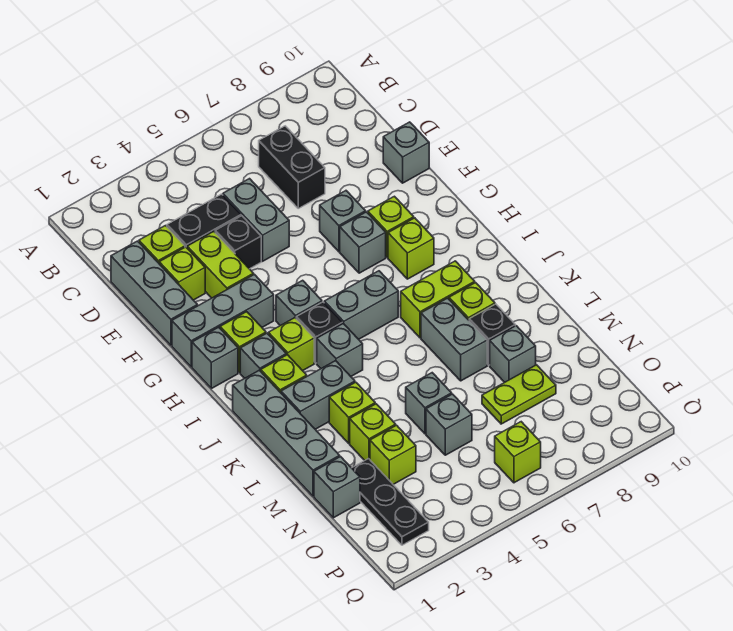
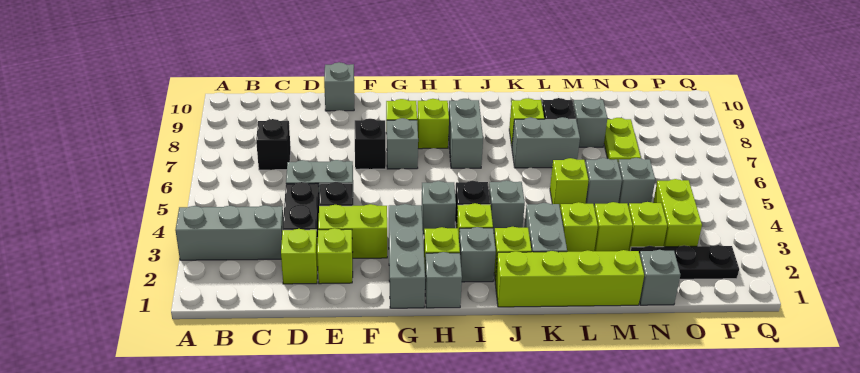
black 1x2 brick [259,126,325,208] -> black 1x1 brick [256,119,291,170]
grey 1x3 brick [111,241,198,345] -> grey 1x3 brick moved to [175,205,283,260]
grey 1x1 brick [320,191,366,252] -> black 1x1 brick [355,119,386,169]
grey 1x2 brick [324,271,398,339] -> grey 1x2 brick moved to [448,99,483,168]
grey 1x4 brick [233,370,340,496] -> lime 1x4 brick [495,250,644,307]
lime 1x2 brick [401,261,475,338] -> lime 1x2 brick moved to [653,179,702,247]
lime 1x1 brick [495,422,541,483] -> lime 1x1 brick moved to [550,158,589,207]

